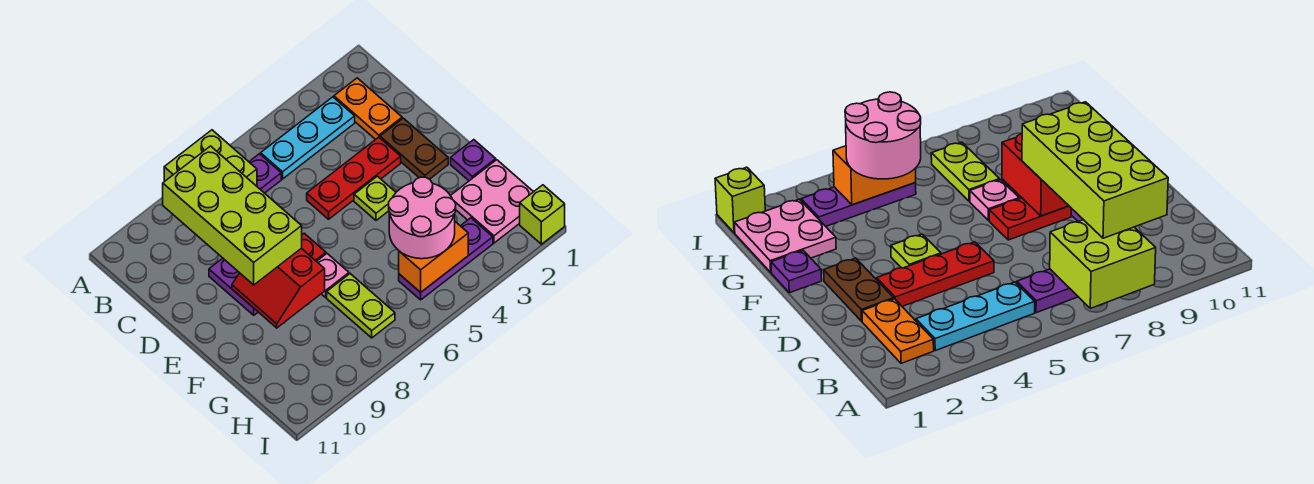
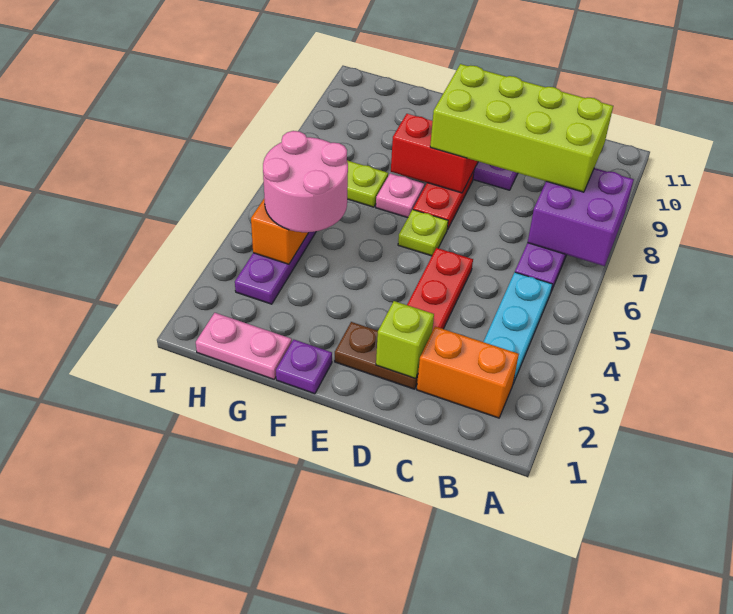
lime 2x2 brick [164,130,257,186] -> purple 2x2 brick [528,168,634,266]
orange 1x2 plate [334,78,402,140] -> orange 1x2 brick [417,327,519,418]
lime 1x1 plate [354,176,396,220] -> lime 1x1 plate moved to [398,210,448,256]
pink 2x2 plate [450,160,533,243] -> pink 1x2 plate [196,313,292,379]
lime 1x1 brick [520,185,565,244] -> lime 1x1 brick moved to [376,301,434,379]

